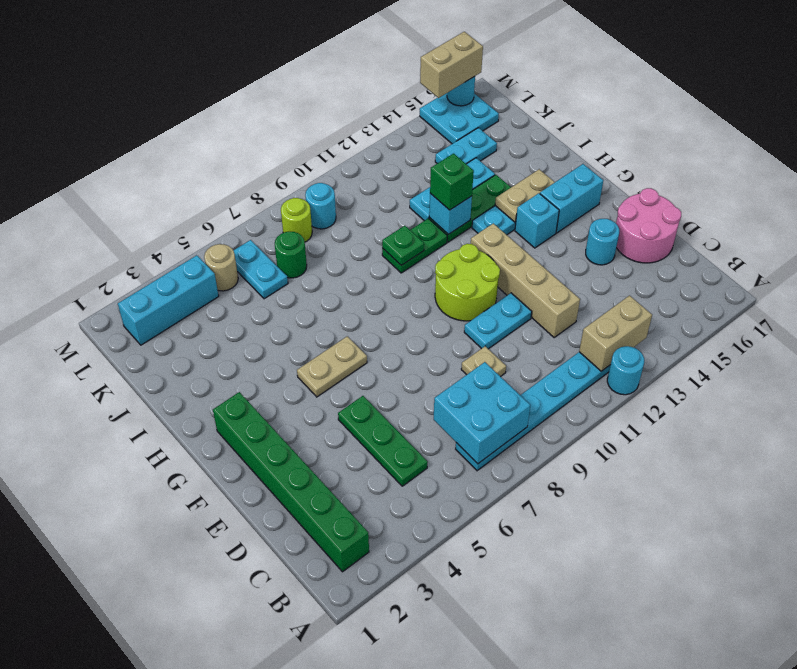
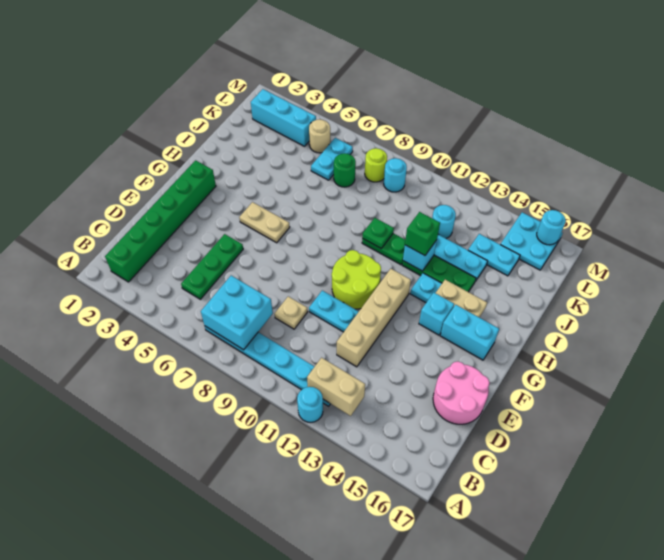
cyan 1x1 round brick [586,219,619,265] -> cyan 1x1 round brick moved to [432,205,456,238]
tan 1x2 brick [420,32,483,98] -> none

